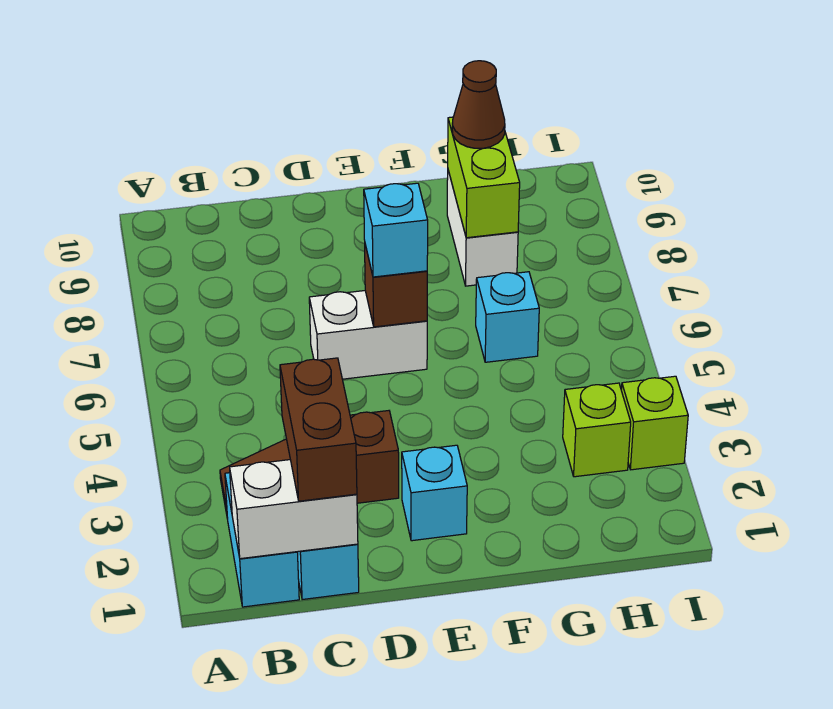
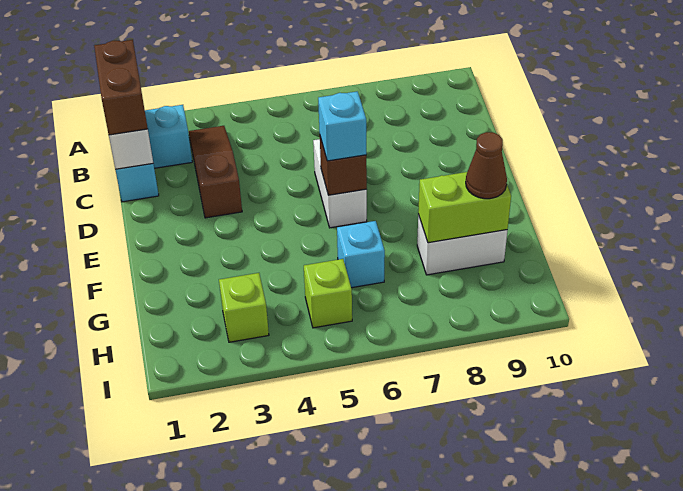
brown 1x2 brick [280,358,357,501] -> brown 1x2 brick turned to [94,40,148,135]
cyan 1x1 brick [402,445,467,541] -> none
lime 1x1 brick [621,376,688,470] -> lime 1x1 brick moved to [304,259,352,328]

